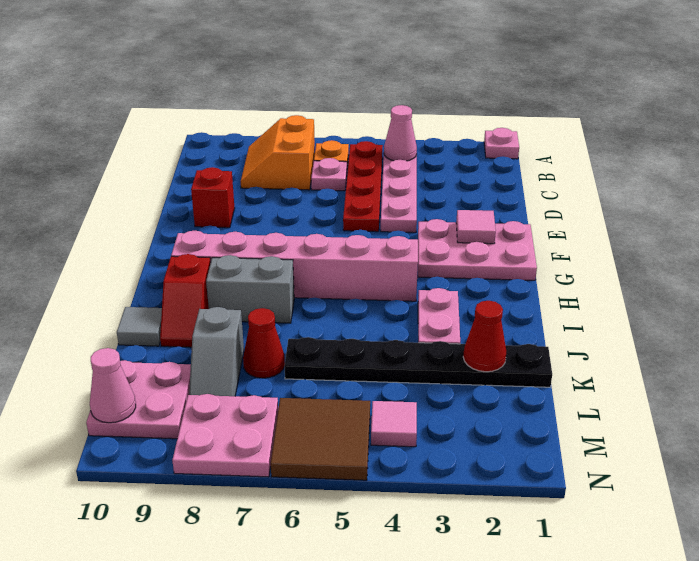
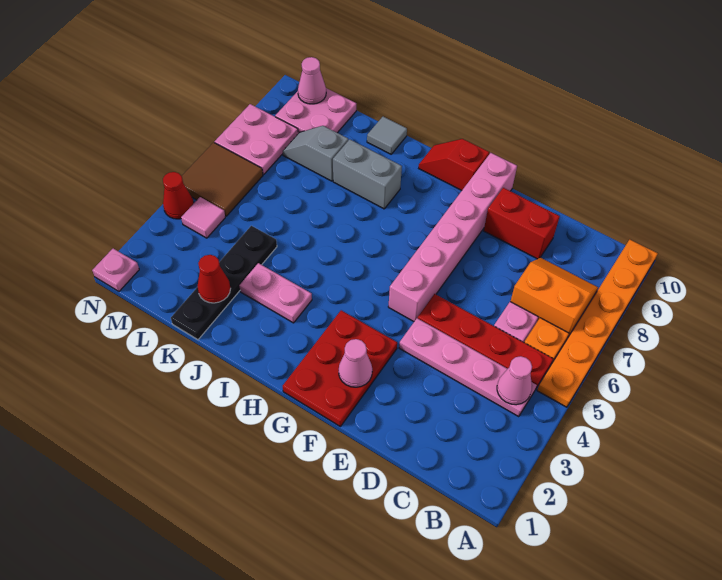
pink 1x1 plate [484,128,519,159] -> pink 1x1 plate moved to [92,248,139,291]
none -> orange 1x6 plate [537,240,658,407]
red 1x1 brick [191,167,235,228] -> red 1x2 brick [484,188,560,259]
pink 2x3 plate [418,219,537,280] -> red 2x3 plate [283,310,397,427]
pink 1x1 tile [456,210,496,244] -> pink 1x1 cone [339,339,372,387]
pink 1x6 brick [171,231,418,301] -> pink 1x6 brick moved to [388,153,517,321]
grey 1x2 brick [206,255,294,323] -> grey 1x2 brick turned to [333,139,402,209]
red 1x2 slope [160,254,211,347] -> red 1x2 slope moved to [419,139,489,190]
black 1x6 plate [285,337,552,387] -> black 1x4 plate [171,226,277,340]
red 1x1 cone [243,308,285,378] -> red 1x1 cone moved to [163,172,194,219]

